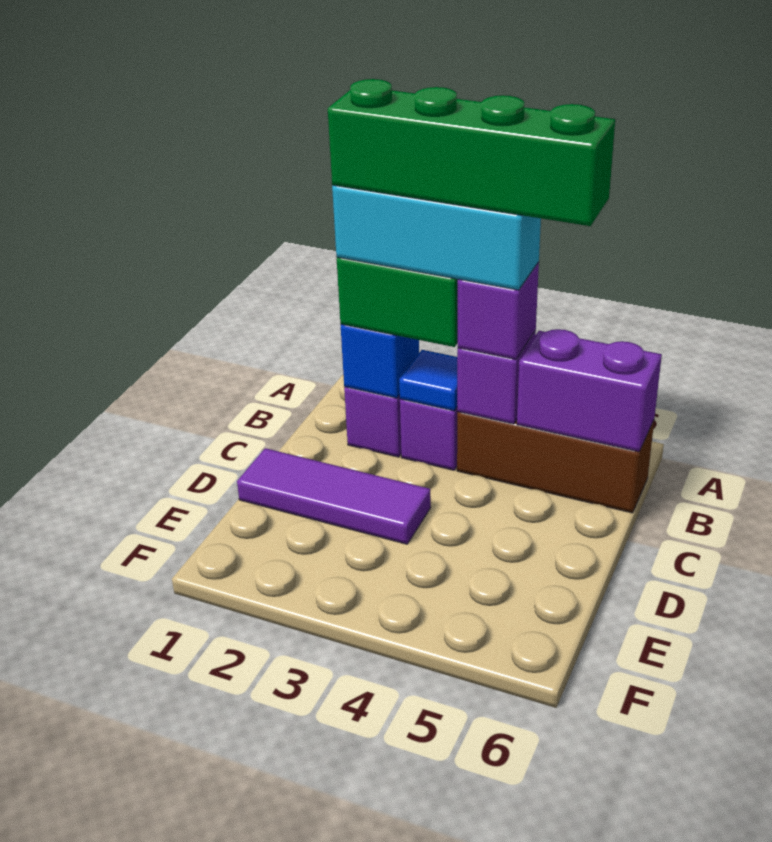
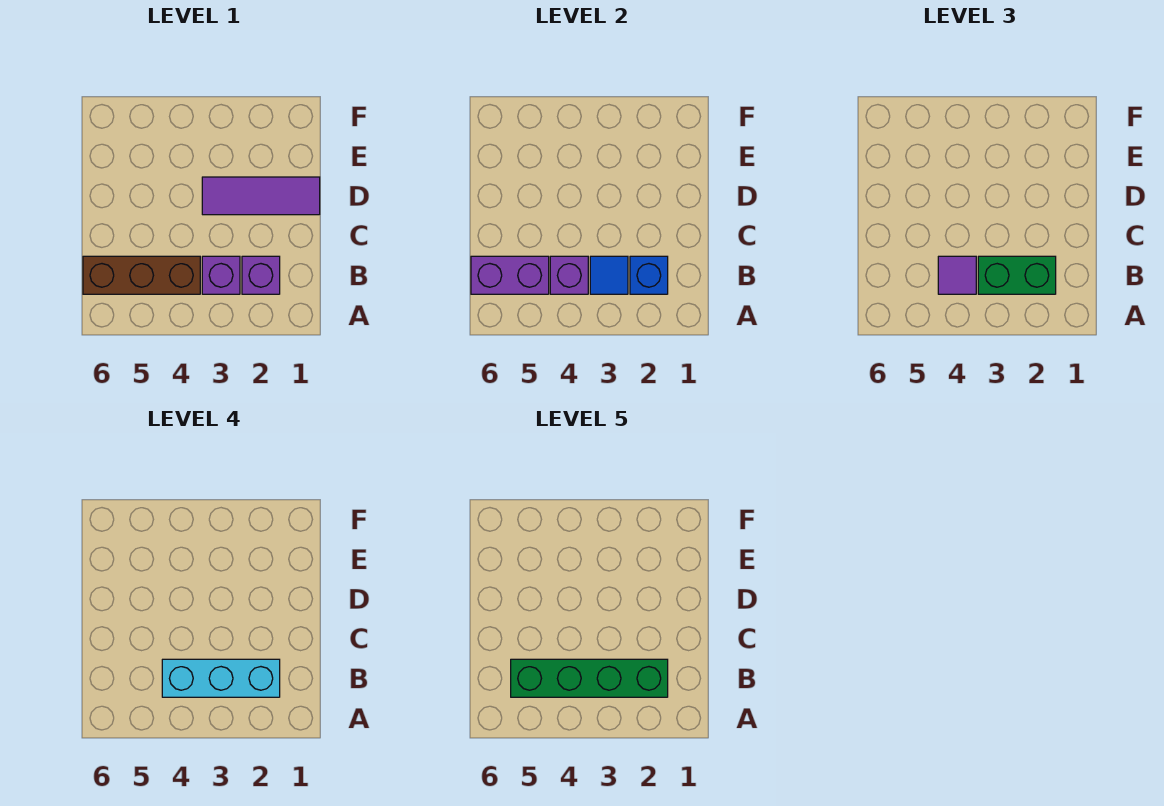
purple 1x1 brick [458,262,539,359] -> purple 1x1 tile [938,256,976,294]

